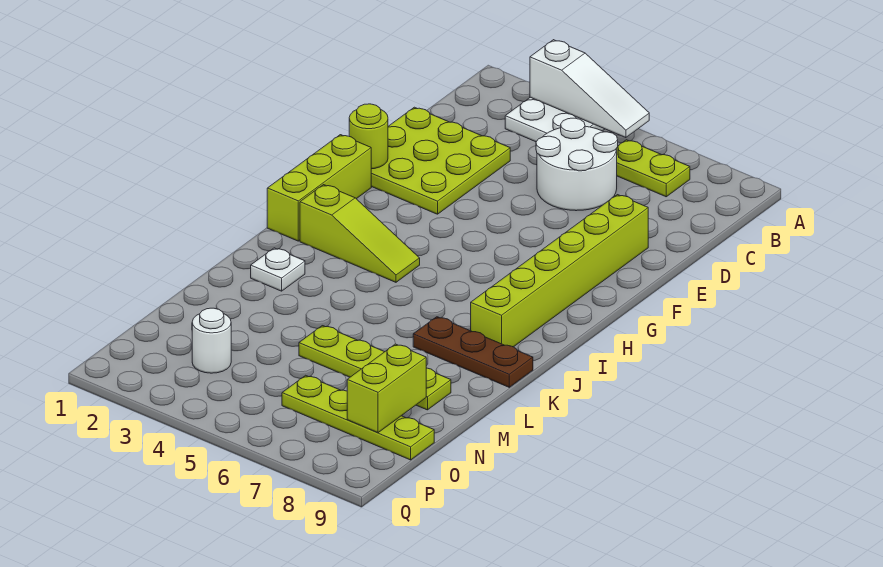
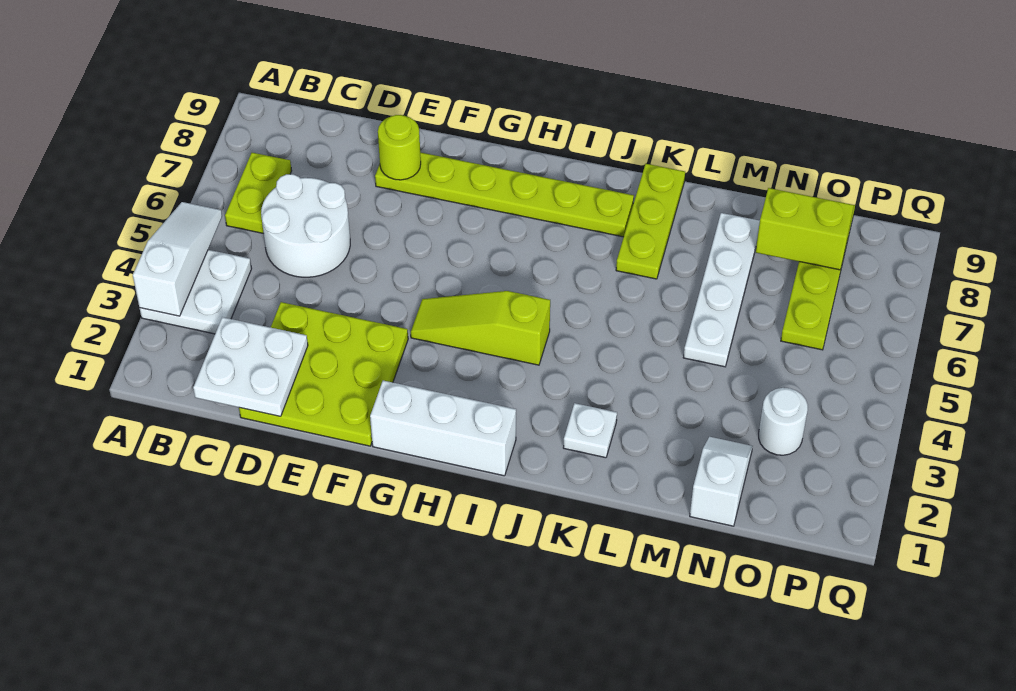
none -> white 2x2 plate [193,317,308,416]
lime 1x6 brick [471,195,648,347] -> lime 1x6 plate [375,152,634,237]
lime 1x1 round brick [349,104,388,169] -> lime 1x1 round brick moved to [378,115,421,180]
lime 1x3 brick [267,135,371,241] -> white 1x3 brick [370,381,516,476]
lime 1x3 slope [300,185,420,282] -> lime 1x3 slope turned to [411,291,550,365]
brown 1x3 plate [413,317,533,387] -> lime 1x3 plate [616,164,685,279]
lime 1x4 plate [299,326,451,410] -> white 1x4 plate [683,213,760,367]
none -> white 1x2 slope [690,437,753,526]

